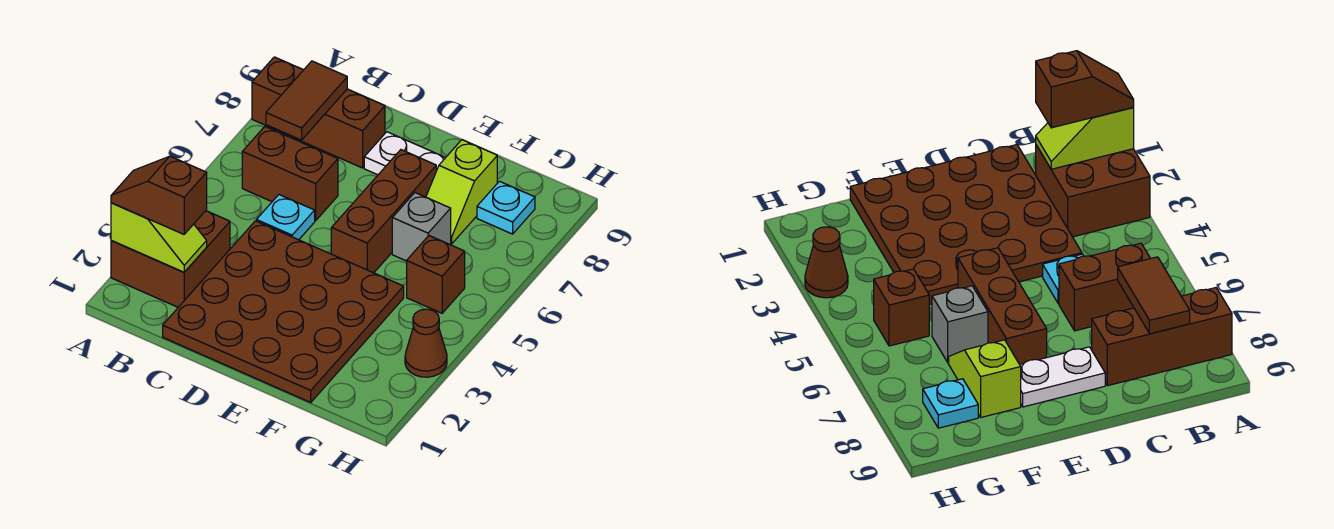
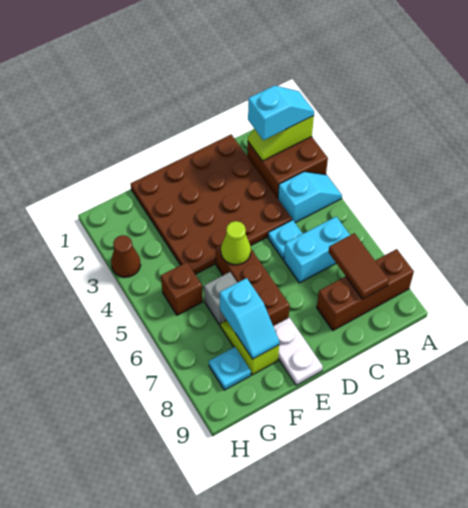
brown 1x2 slope [111,156,207,234] -> cyan 1x2 slope [248,86,314,140]
none -> cyan 1x2 slope [278,172,342,223]
brown 1x2 brick [242,127,338,221] -> cyan 1x2 brick [284,217,350,283]
white 1x2 plate [364,132,445,175] -> white 1x2 plate turned to [273,318,323,385]
none -> lime 1x1 cone [221,221,251,265]
none -> cyan 1x2 slope [220,278,279,359]

